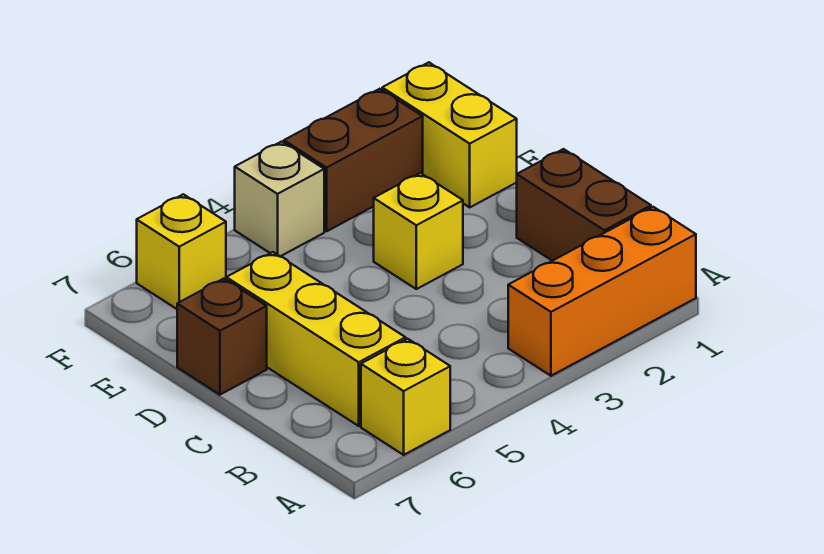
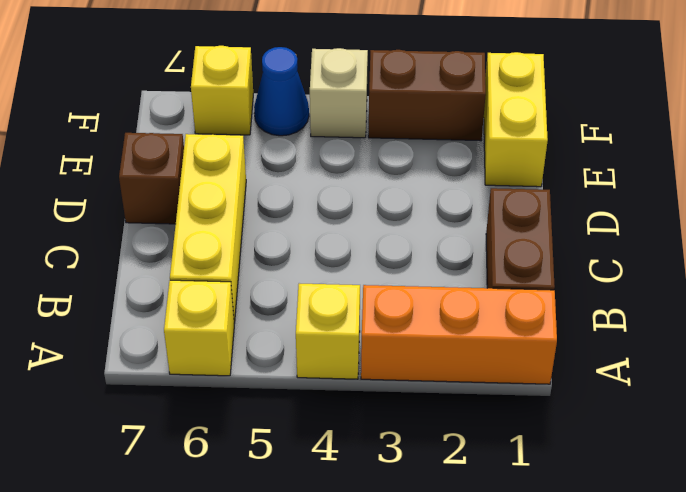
yellow 1x1 brick [374,173,463,289] -> yellow 1x1 brick moved to [296,283,360,379]
none -> blue 1x1 cone [254,47,309,136]

